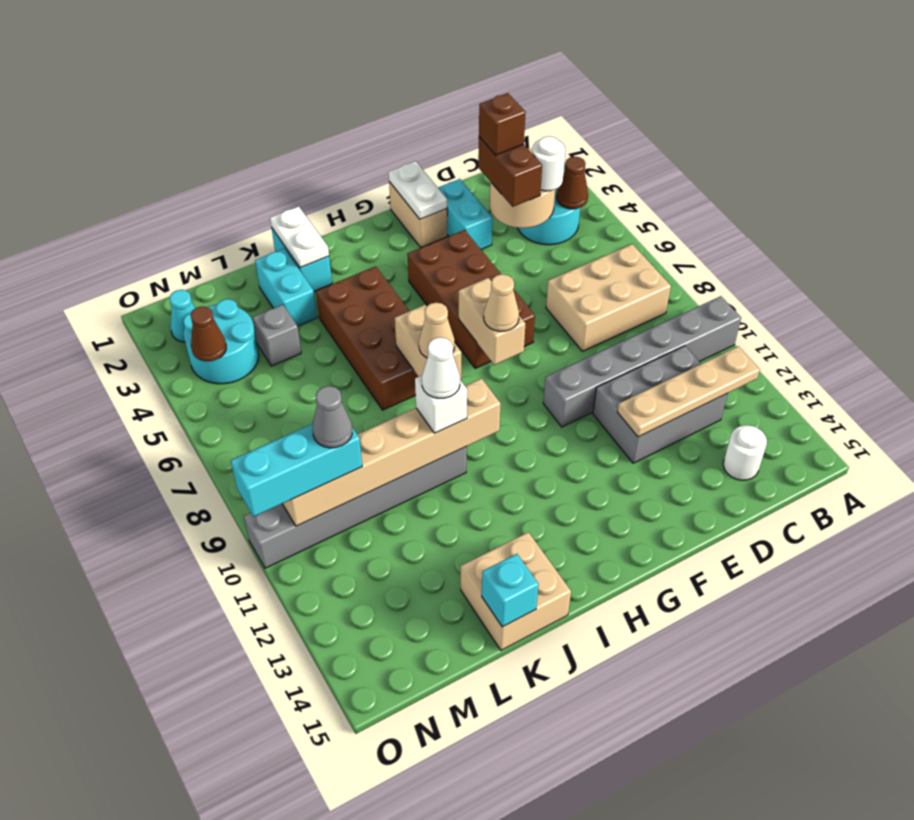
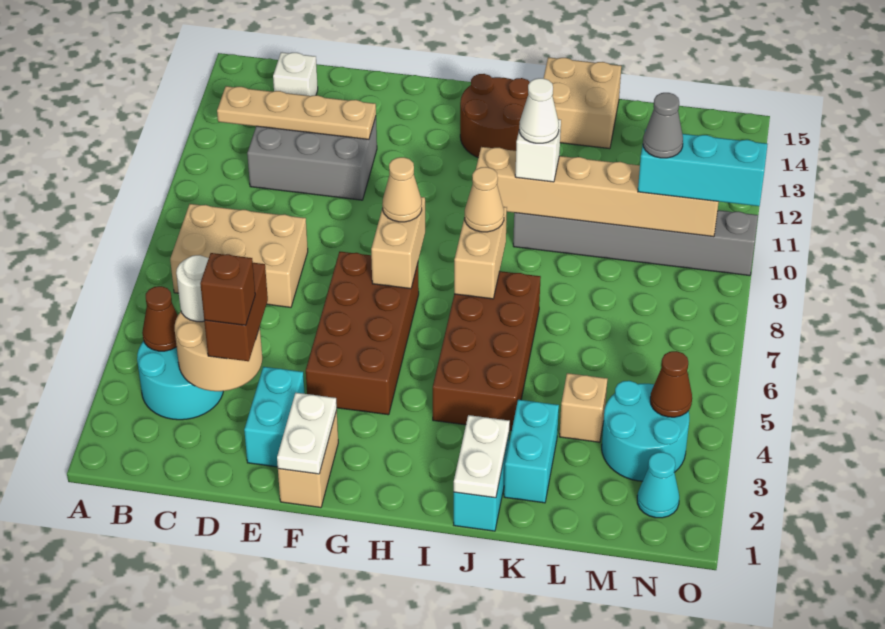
grey 1x6 brick [543,296,741,427] -> none
white 1x1 round brick [723,425,767,480] -> white 1x1 brick [273,52,318,96]
none -> brown 2x2 round brick [460,74,530,158]
cyan 1x1 brick [482,554,539,627] -> none
grey 1x1 brick [253,305,301,366] -> tan 1x1 brick [559,373,607,442]

